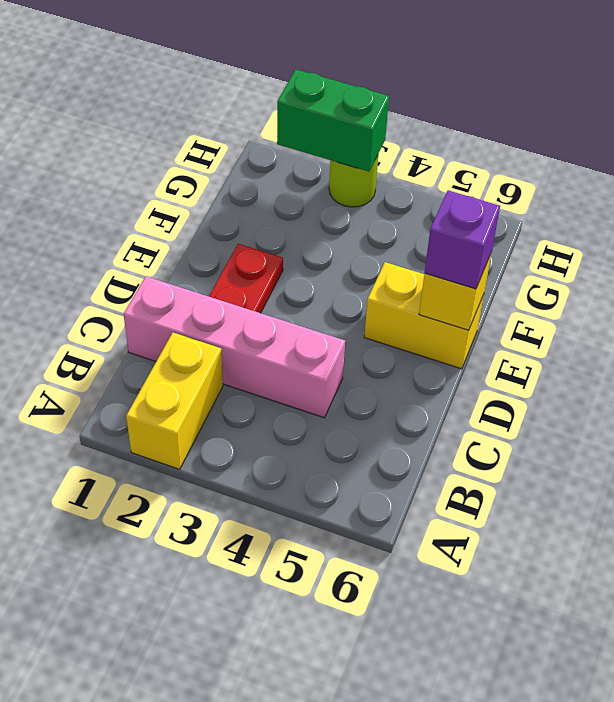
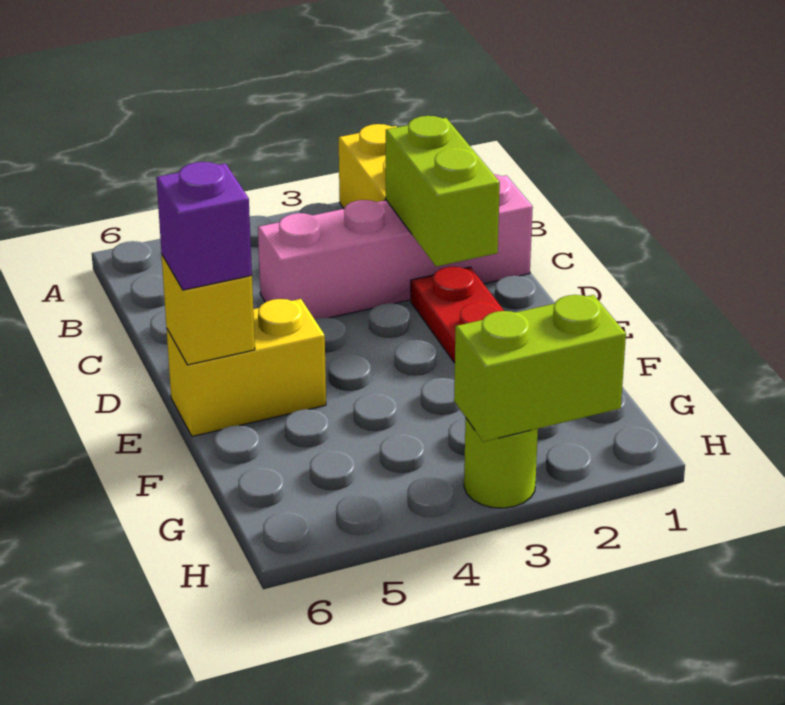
none -> lime 1x2 brick [386,116,500,267]
green 1x2 brick [277,70,389,171] -> lime 1x2 brick [454,295,626,442]

